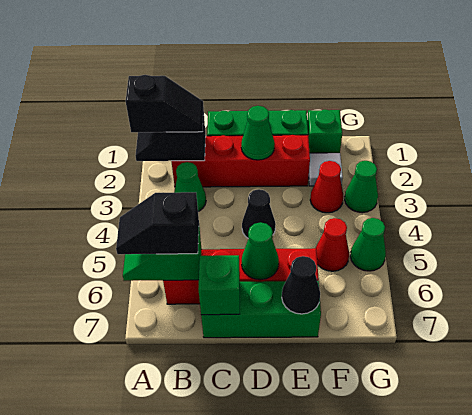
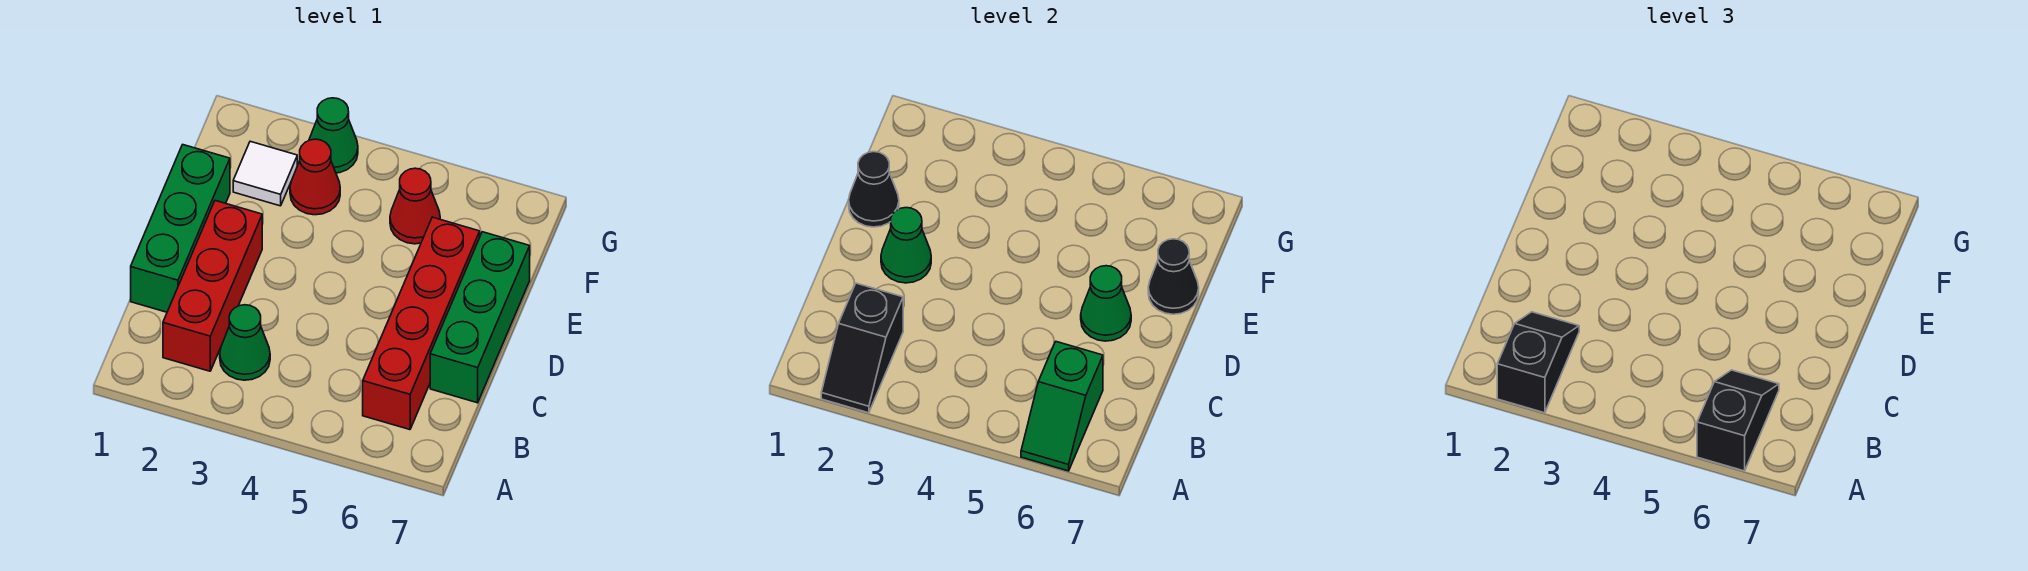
black 1x2 slope [116,192,199,254] -> black 1x2 slope turned to [1697,370,1779,471]
red 1x4 brick [171,135,310,187] -> red 1x3 brick [163,201,262,371]
green 1x1 brick [198,255,240,315] -> none
black 1x1 cone [242,189,276,238] -> black 1x1 cone moved to [849,152,899,227]
green 1x1 brick [307,110,342,153] -> none
green 1x1 cone [350,218,386,271] -> none

